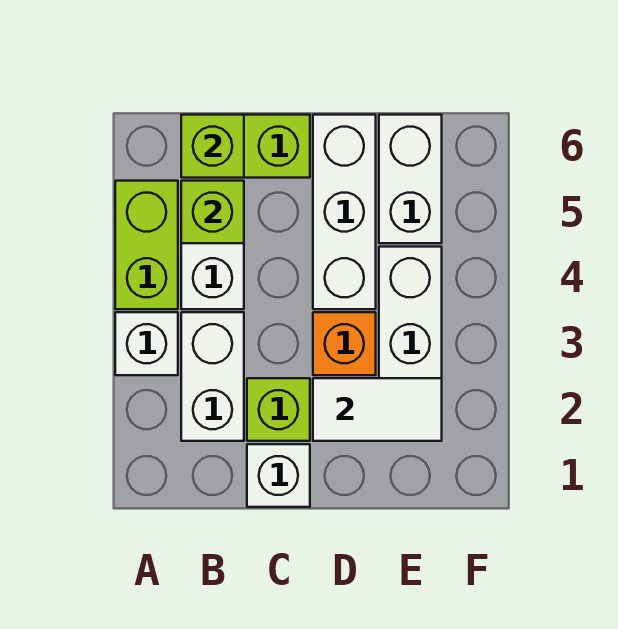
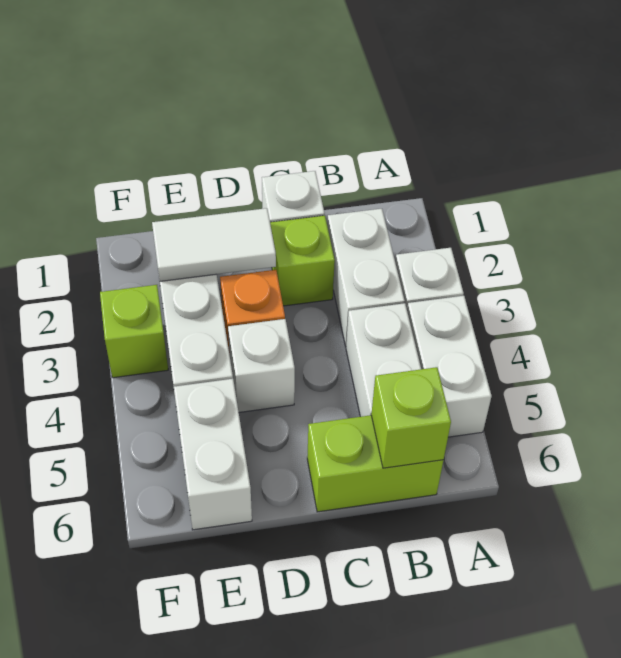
lime 1x2 brick [115,181,178,309] -> white 1x2 brick [407,296,492,437]
lime 1x1 brick [181,181,244,243] -> lime 1x1 brick moved to [100,285,168,378]
white 1x3 brick [313,115,376,309] -> white 1x1 brick [228,319,295,412]

